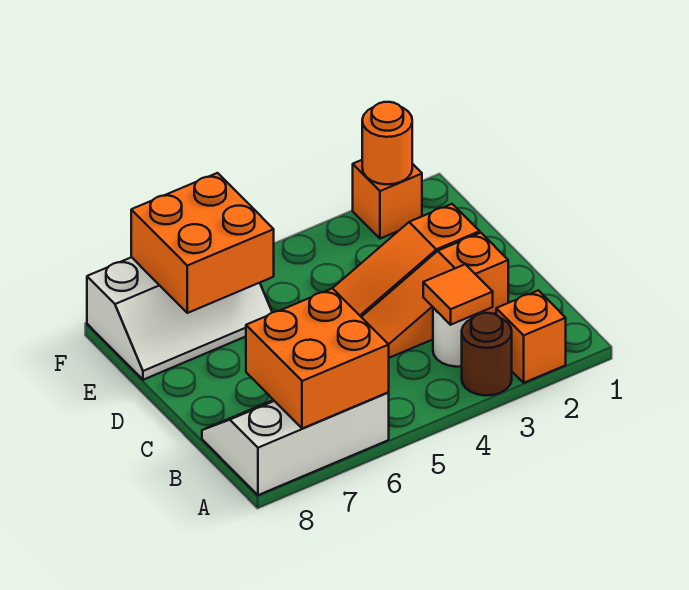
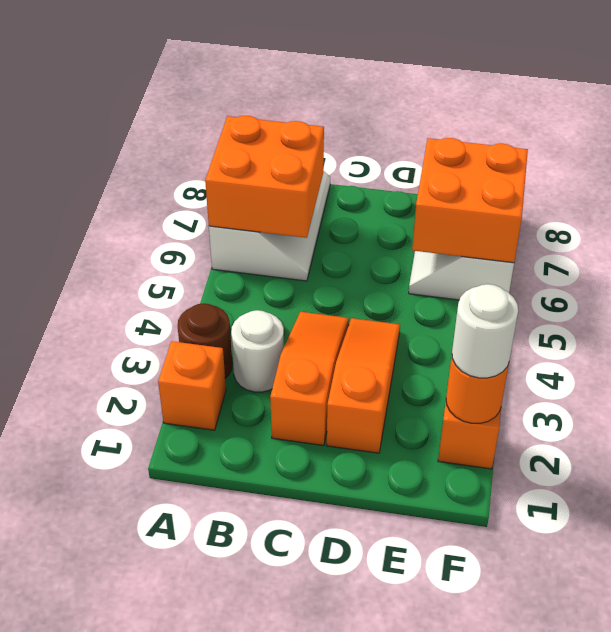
orange 1x1 tile [423,264,493,325] -> none
none -> white 1x1 round brick [452,284,518,378]

